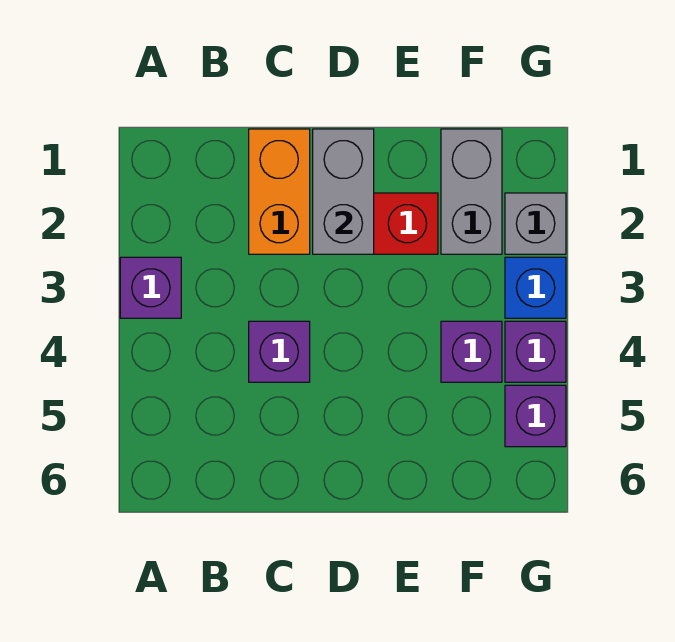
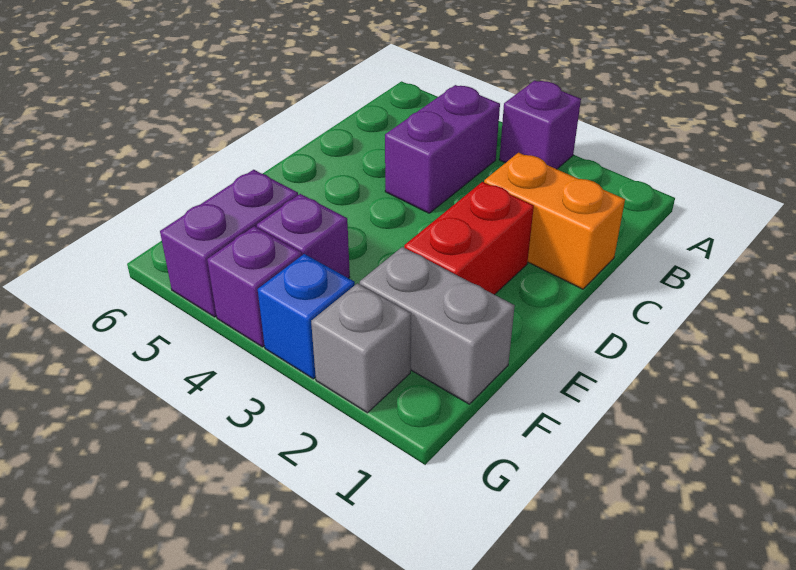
purple 1x1 brick [249,321,310,382] -> purple 1x2 brick [385,85,500,213]
grey 1x2 brick [313,129,374,254] -> none
purple 1x1 brick [505,385,566,447] -> purple 1x2 brick [160,170,298,317]

